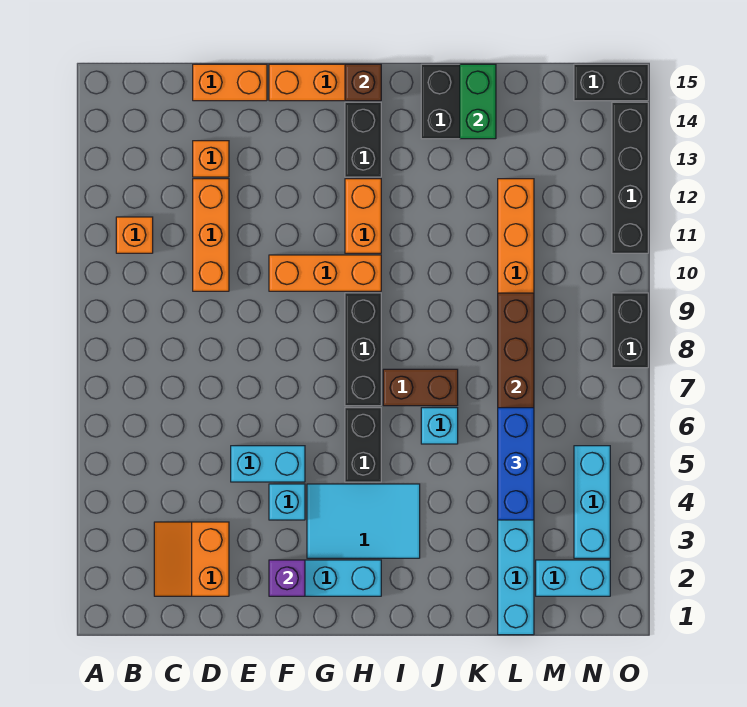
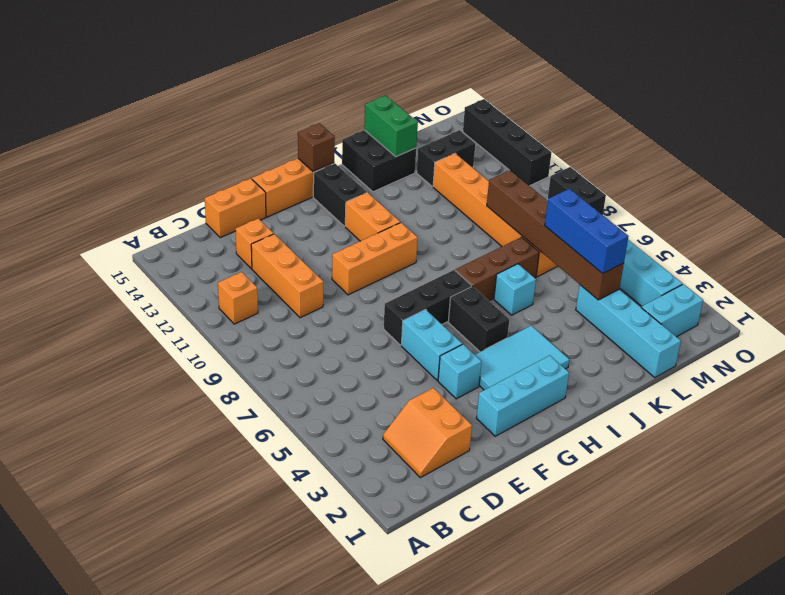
cyan 1x2 brick [231,446,305,482] -> cyan 1x2 brick turned to [401,310,462,381]
purple 1x1 brick [269,560,305,596] -> none
black 1x3 brick [345,293,381,406] -> black 1x3 brick turned to [384,270,472,345]
brown 1x2 brick [383,369,458,406] -> brown 1x3 brick [455,237,539,301]
black 1x2 brick [574,64,648,101] -> black 1x2 brick moved to [417,130,476,187]

